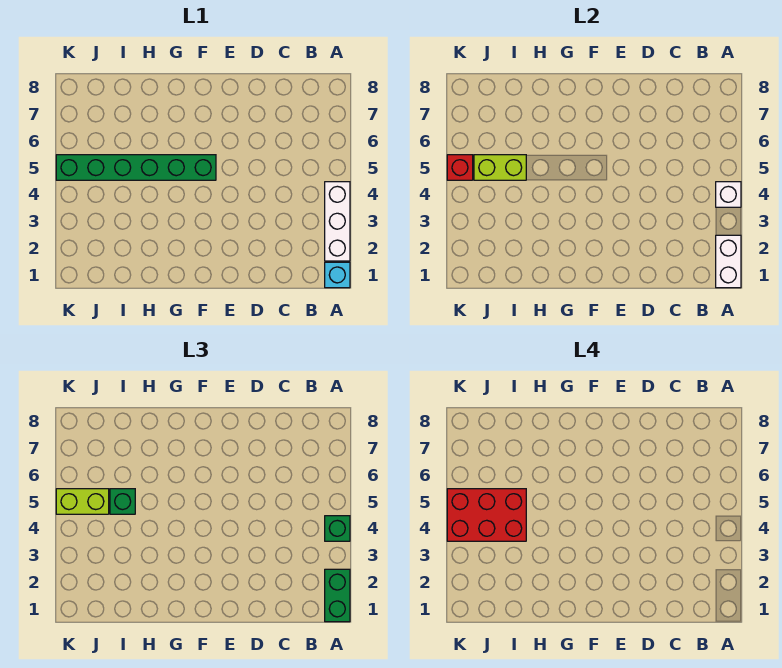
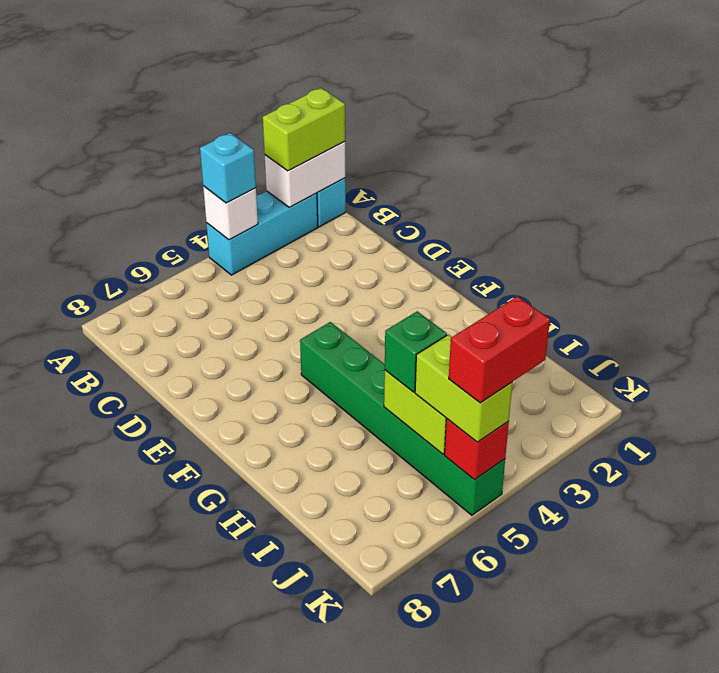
green 1x2 brick [325,569,350,622] -> lime 1x2 brick [263,88,345,171]
white 1x3 brick [325,182,350,261] -> cyan 1x3 brick [206,191,318,275]
green 1x1 brick [325,516,350,541] -> cyan 1x1 brick [200,133,256,203]
red 2x3 brick [447,489,526,541] -> red 1x2 brick [449,296,550,403]

